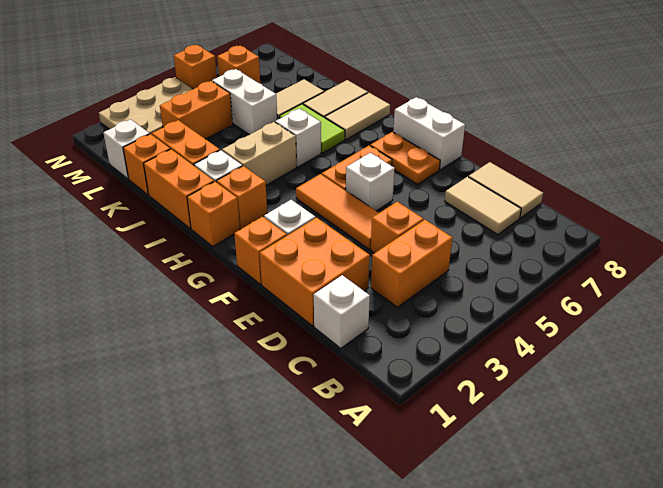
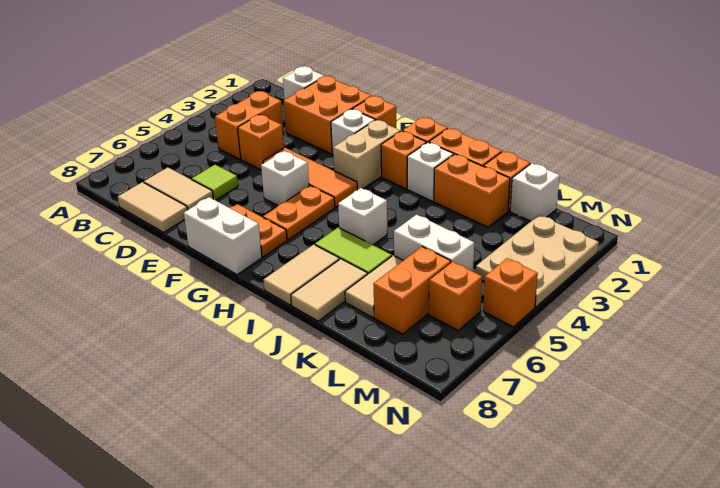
none -> lime 1x1 tile [192,165,238,200]
tan 1x2 brick [222,122,297,185] -> tan 1x2 brick moved to [333,120,400,190]
orange 1x2 brick [160,81,233,139] -> orange 1x2 brick moved to [373,247,451,334]

